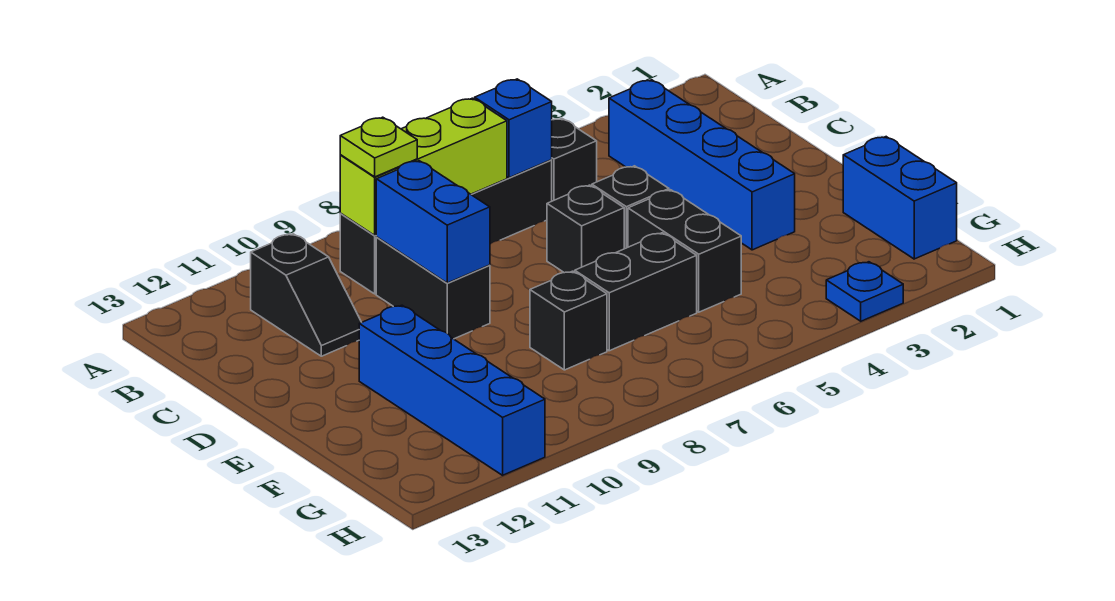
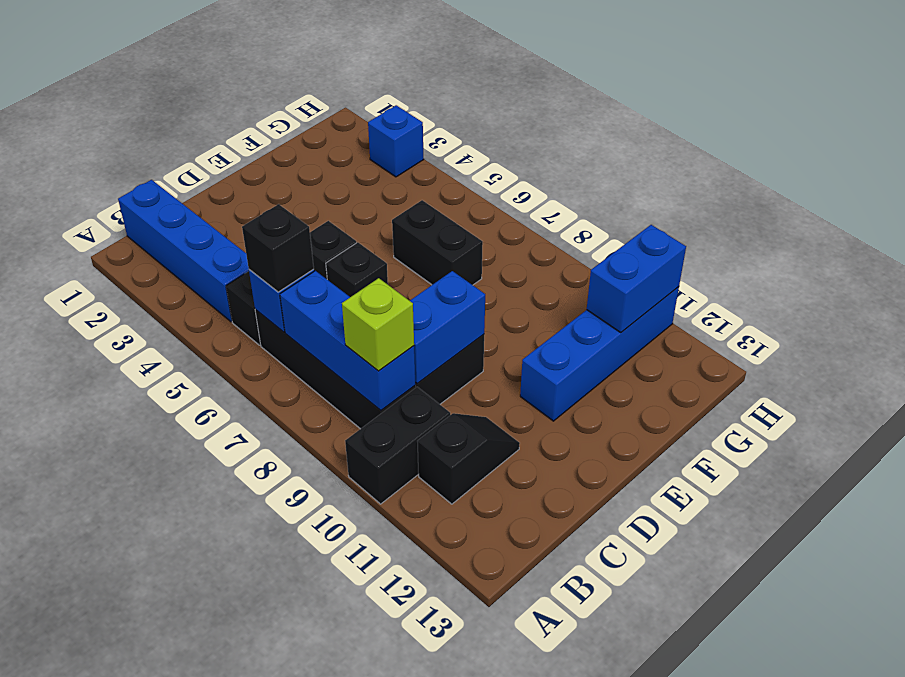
blue 1x4 brick [609,80,795,250] -> blue 1x4 brick turned to [118,180,249,322]
lime 1x3 brick [340,98,507,235] -> blue 1x3 brick [280,271,415,410]
lime 1x1 plate [340,117,417,177] -> lime 1x1 brick [342,278,414,371]
black 1x2 brick [628,190,741,312] -> black 1x2 brick moved to [345,387,450,504]
blue 1x2 brick [843,137,957,259] -> blue 1x2 brick moved to [587,225,686,333]
black 1x1 brick [530,271,607,370] -> black 1x1 brick moved to [242,204,314,292]
blue 1x1 plate [826,262,903,321] -> blue 1x1 brick [368,105,424,177]

